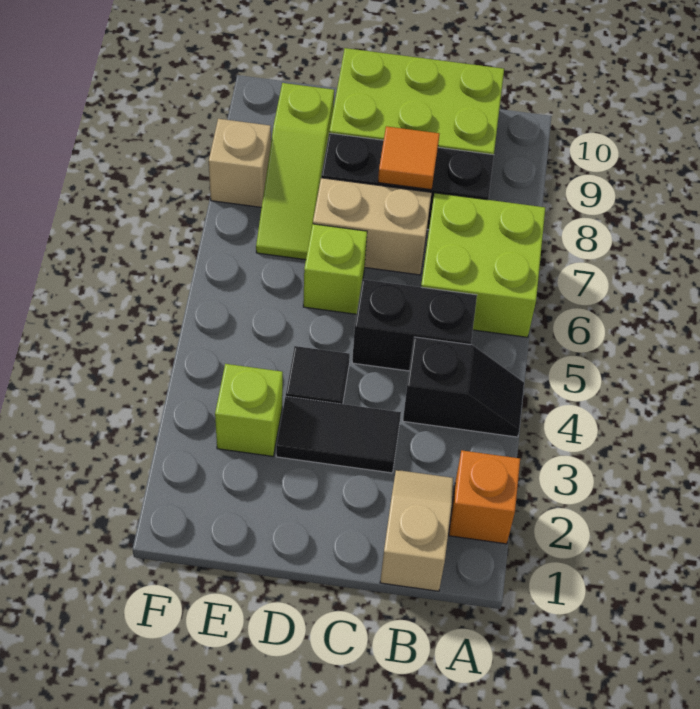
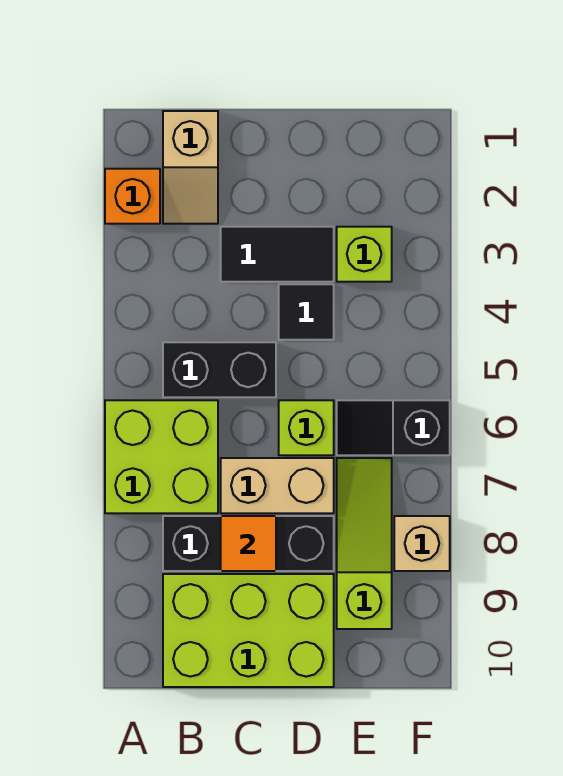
black 1x2 slope [403,337,524,437] -> black 1x2 slope moved to [337,400,450,455]

